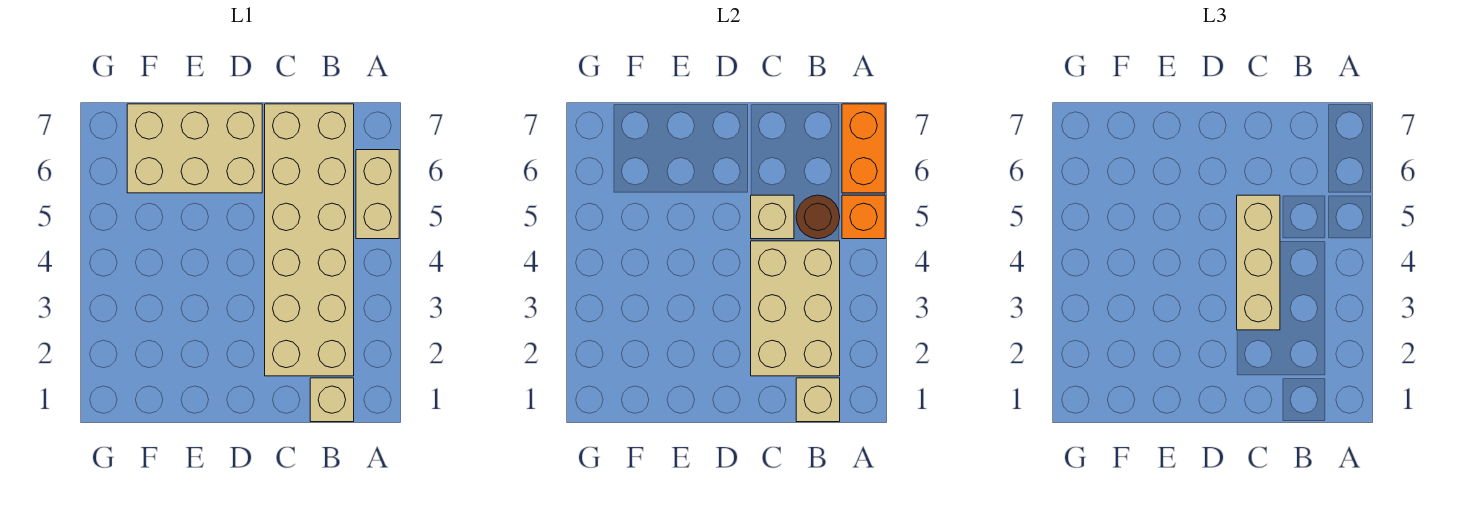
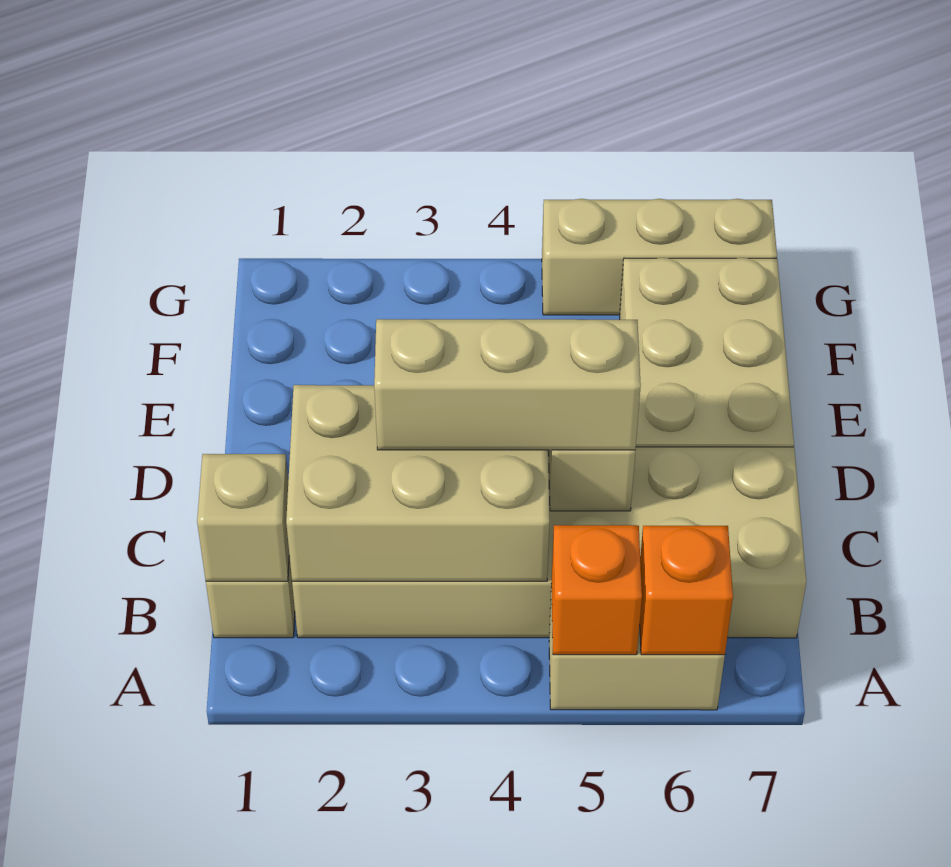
orange 1x2 brick [842,104,885,193] -> orange 1x1 brick [640,526,733,655]
brown 1x1 round brick [796,195,840,239] -> none
none -> tan 1x3 brick [542,199,777,315]

